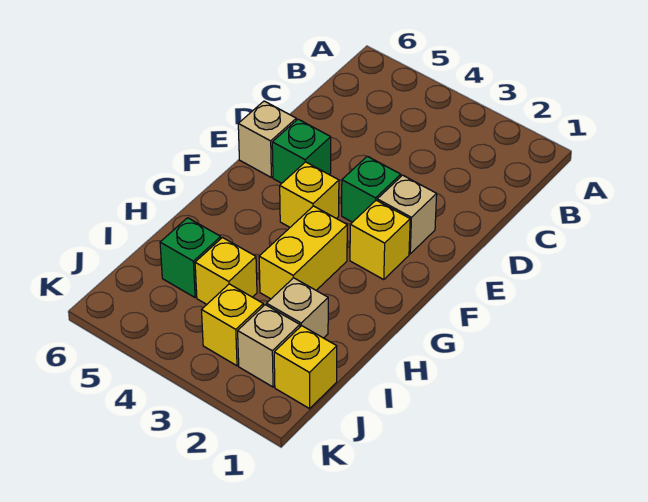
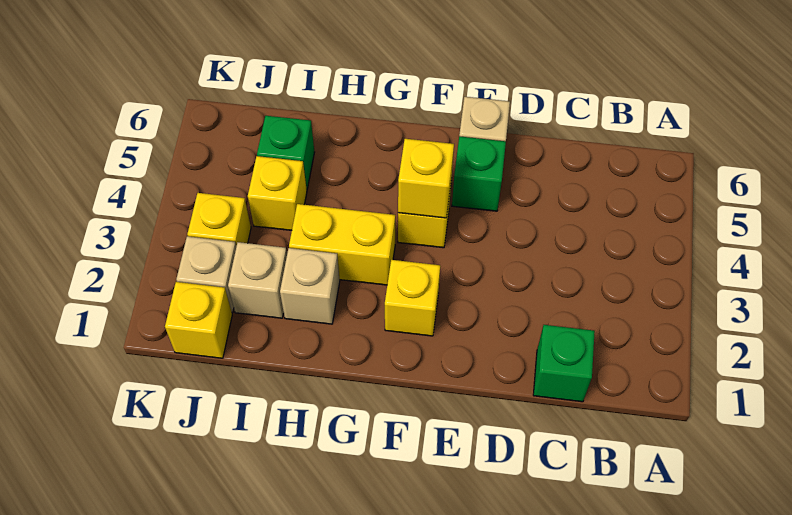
tan 1x1 brick [377,175,437,254] -> tan 1x1 brick moved to [280,248,340,324]
green 1x1 brick [342,156,401,222] -> green 1x1 brick moved to [533,325,595,402]
none -> yellow 1x1 brick [398,139,454,218]

